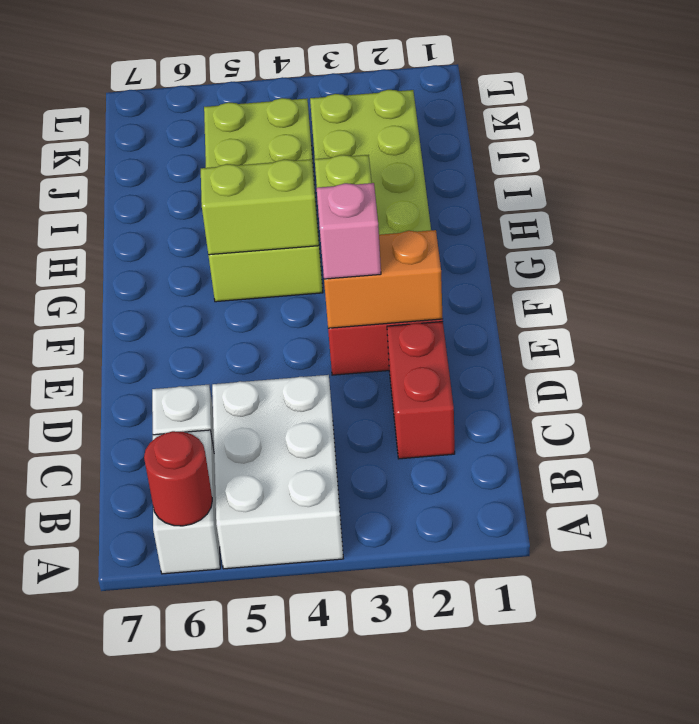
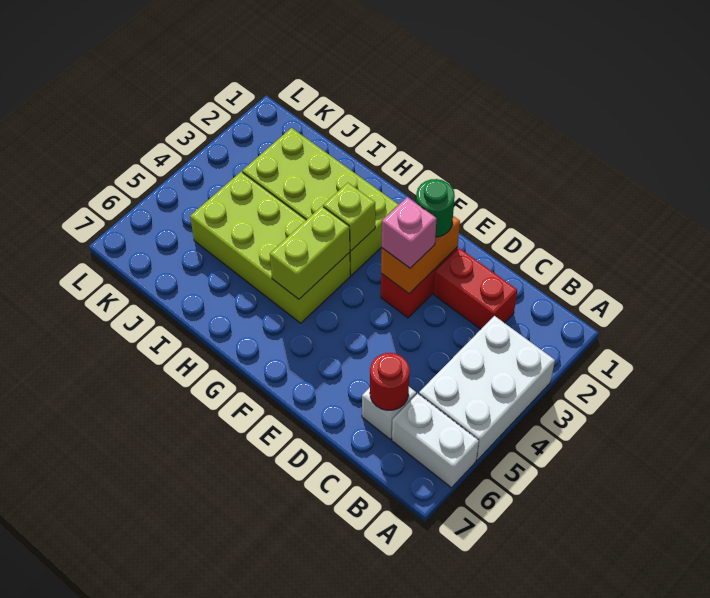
white 2x3 brick [212,375,343,569] -> white 2x3 brick turned to [419,316,555,460]
red 1x1 round brick [144,431,212,526] -> red 1x1 round brick moved to [370,353,410,410]
none -> green 1x1 round brick [416,179,455,237]

